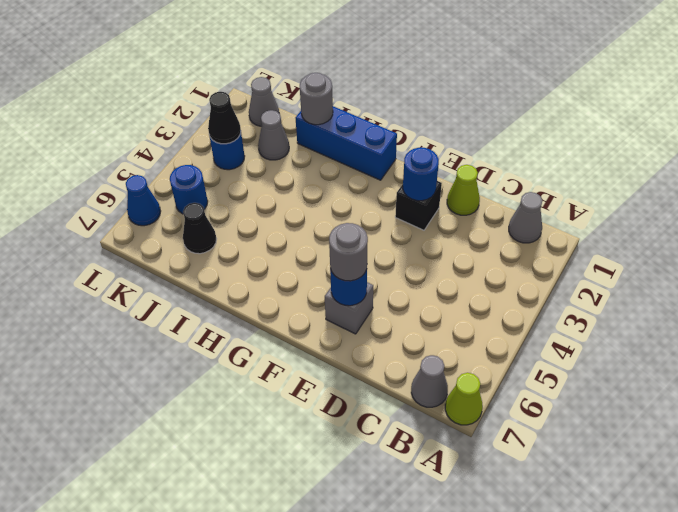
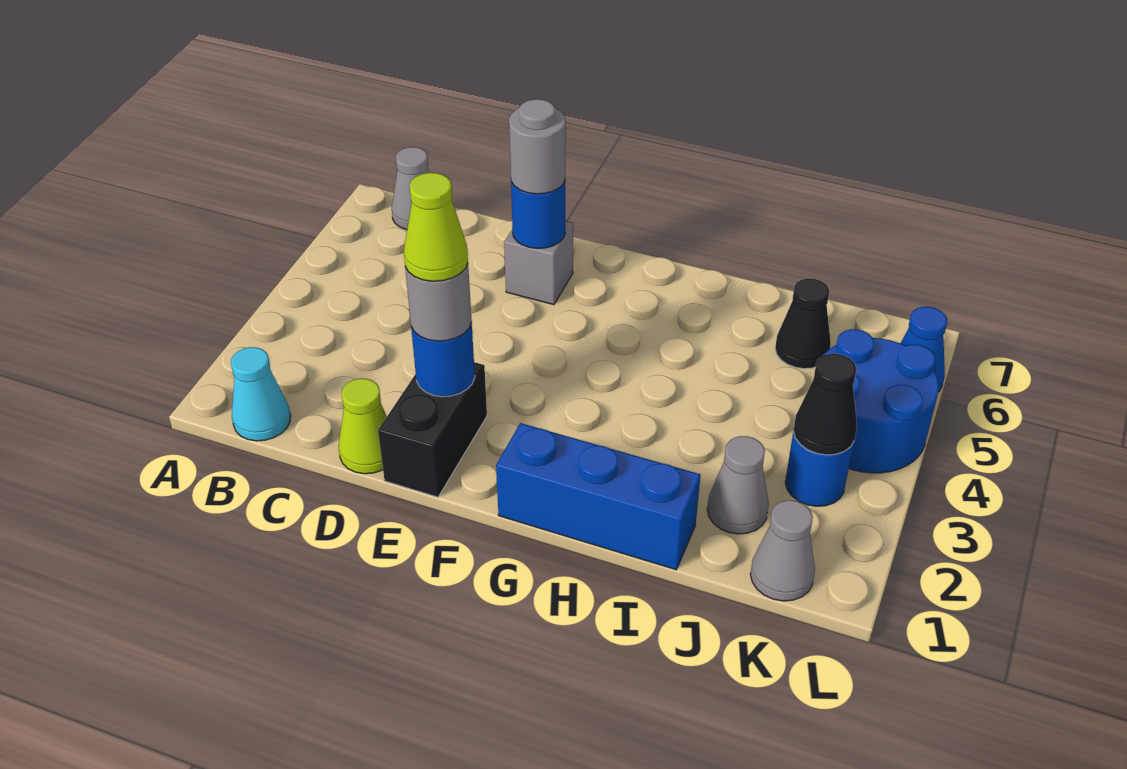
lime 1x1 cone [445,373,483,425] -> lime 1x1 cone moved to [404,173,468,281]
grey 1x1 cone [509,192,542,243] -> cyan 1x1 cone [231,347,291,441]
black 1x1 brick [395,181,442,230] -> black 1x2 brick [378,362,487,497]
grey 1x1 round brick [300,73,333,125] -> grey 1x1 round brick moved to [405,264,472,341]
blue 1x1 round brick [170,165,208,214] -> blue 2x2 round brick [823,329,939,473]

